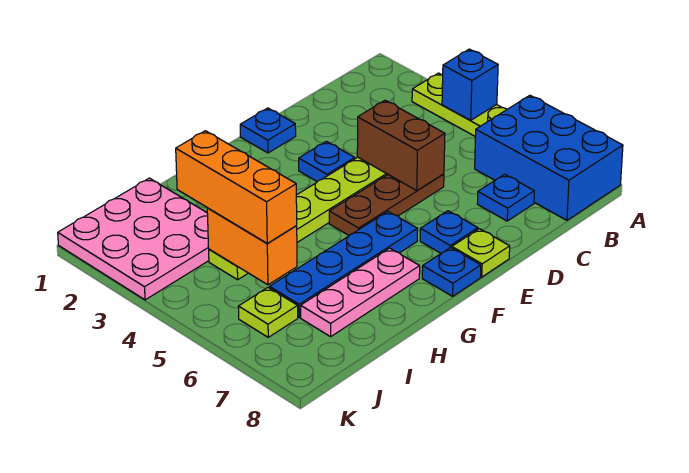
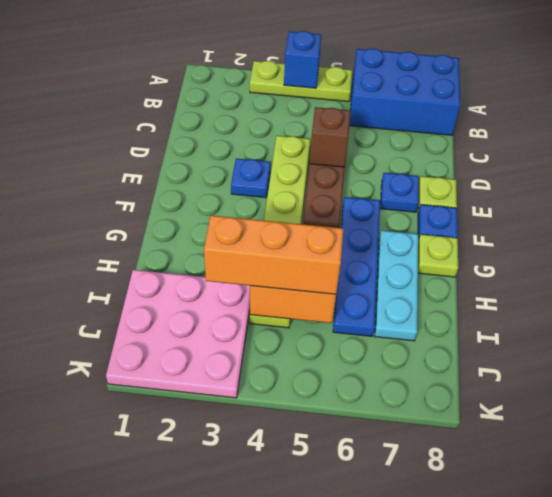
blue 1x1 plate [477,174,534,221] -> none
brown 1x2 brick [357,100,445,191] -> brown 1x1 brick [310,107,351,167]
blue 1x1 plate [240,108,296,153] -> none
pink 1x3 plate [301,248,420,337] -> cyan 1x3 plate [375,230,418,341]
lime 1x1 plate [238,288,298,337] -> lime 1x1 plate moved to [418,234,458,277]

